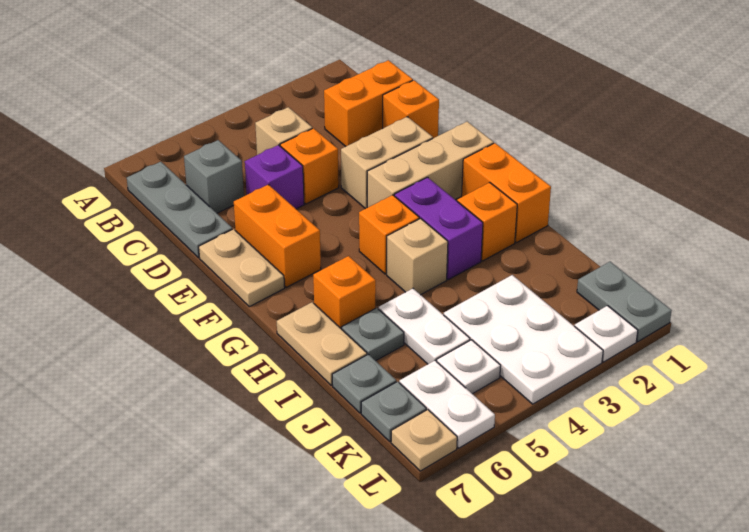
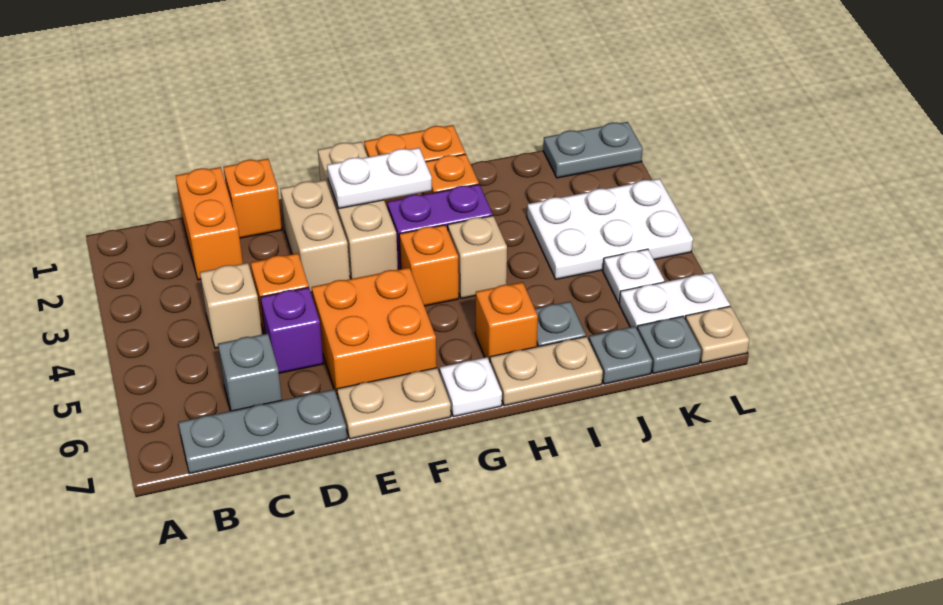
orange 1x2 brick [234,185,321,287] -> orange 2x2 brick [312,268,437,398]
white 1x2 plate [379,289,470,364] -> white 1x2 plate moved to [327,148,432,209]
white 1x1 plate [575,306,638,362] -> white 1x1 plate moved to [440,357,502,417]

